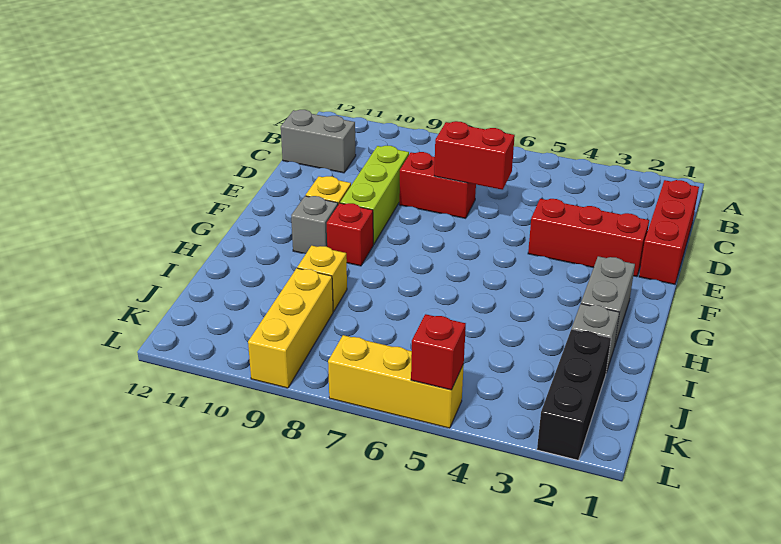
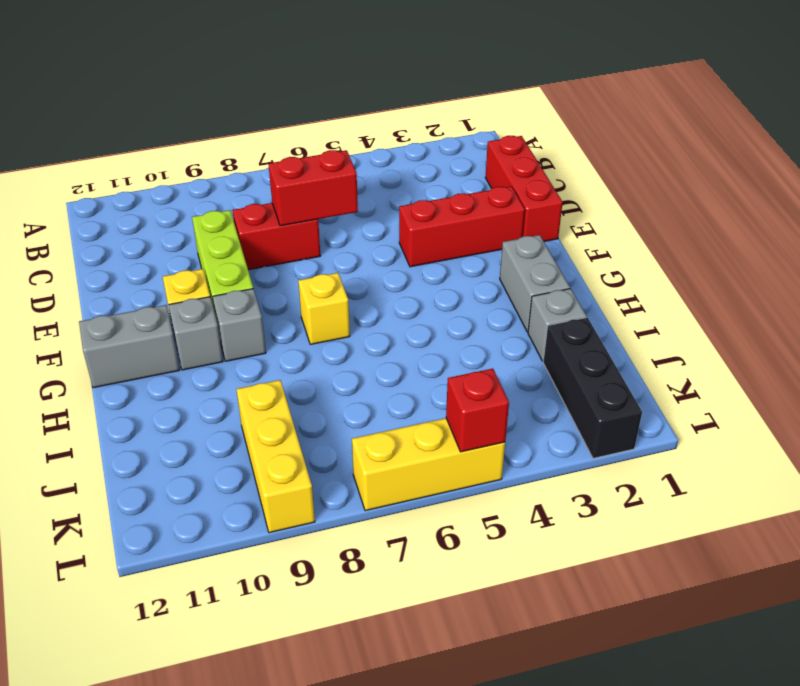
grey 1x2 brick [281,110,356,173] -> grey 1x2 brick moved to [79,305,179,388]
red 1x1 brick [327,203,373,266] -> grey 1x1 brick [213,289,266,361]
yellow 1x1 brick [297,246,347,312] -> yellow 1x1 brick moved to [298,273,350,344]

